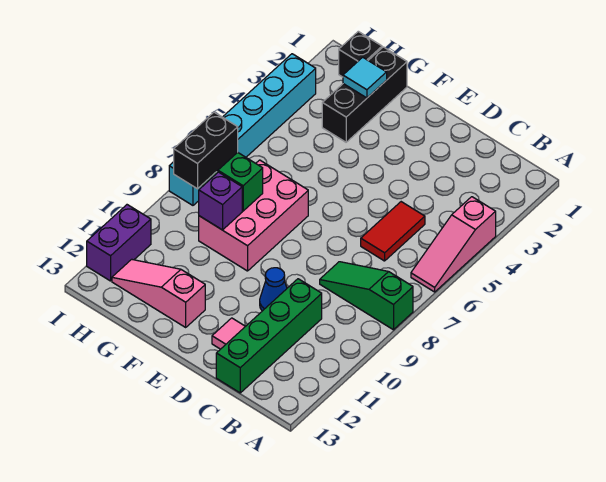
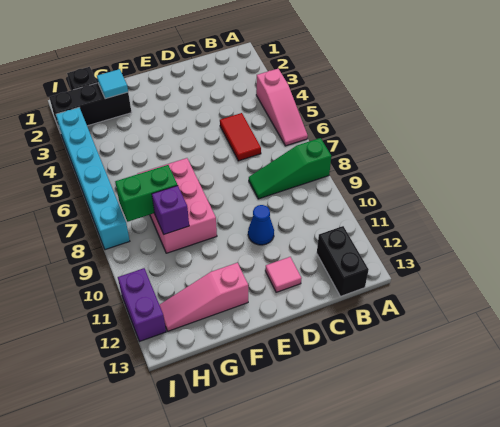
green 1x4 brick [216,279,322,393] -> none
black 1x3 brick [322,47,407,142] -> black 1x3 brick turned to [49,83,132,130]
black 1x2 brick [174,112,238,189] -> black 1x2 brick moved to [317,226,369,296]

